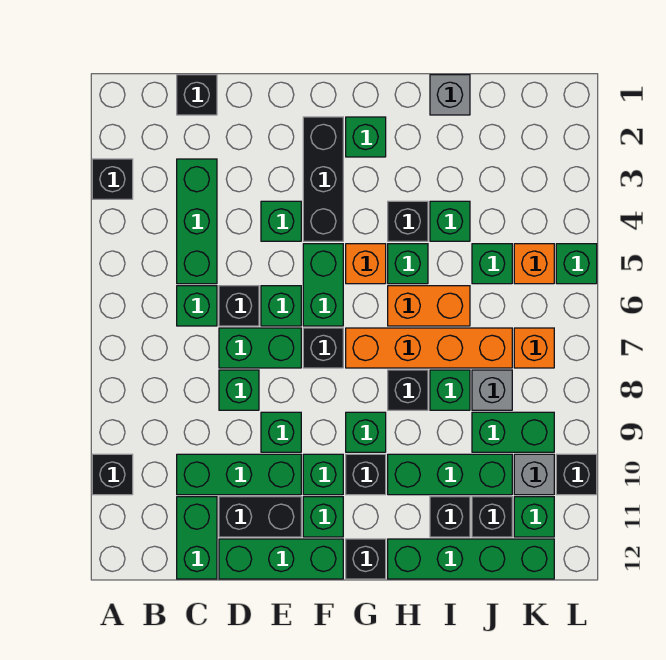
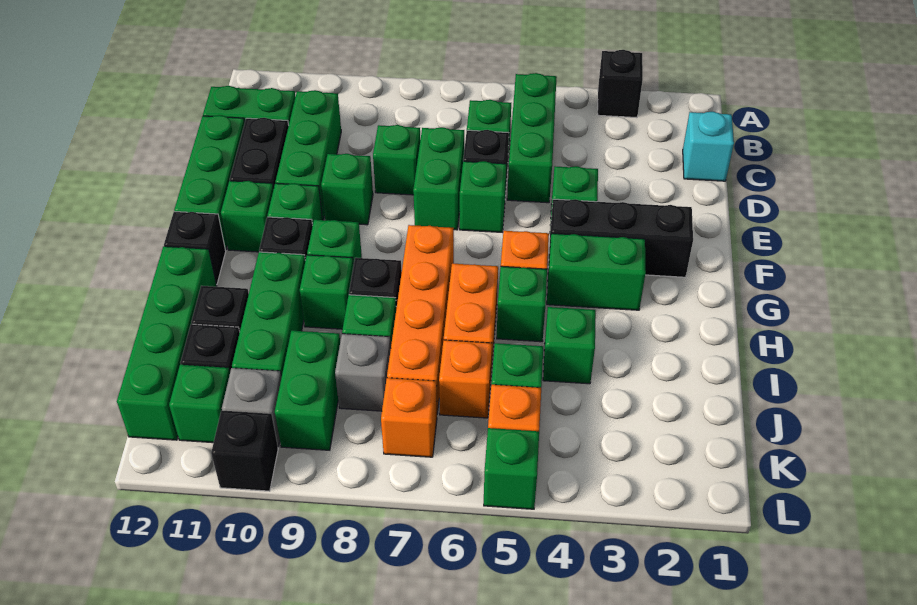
black 1x1 brick [92,454,133,495] -> none
black 1x1 brick [177,75,217,115] -> cyan 1x1 brick [683,112,734,181]
green 1x3 brick [177,159,217,284] -> green 1x3 brick turned to [507,73,557,203]
green 1x2 brick [303,244,343,326] -> green 1x2 brick moved to [547,233,646,310]
black 1x1 brick [303,328,343,368] -> none
green 1x1 brick [346,117,386,157] -> green 1x1 brick moved to [300,255,353,329]
black 1x1 brick [388,201,428,241] -> none
grey 1x1 brick [430,75,470,115] -> none
none -> orange 1x1 brick [439,340,492,418]

